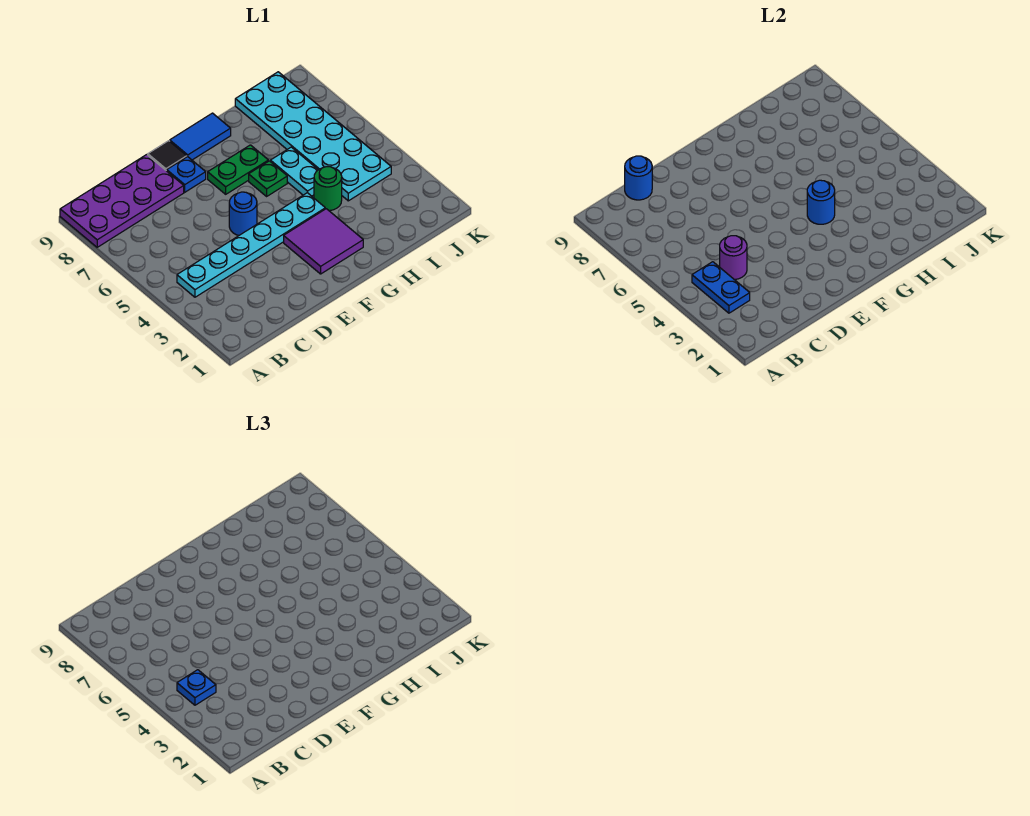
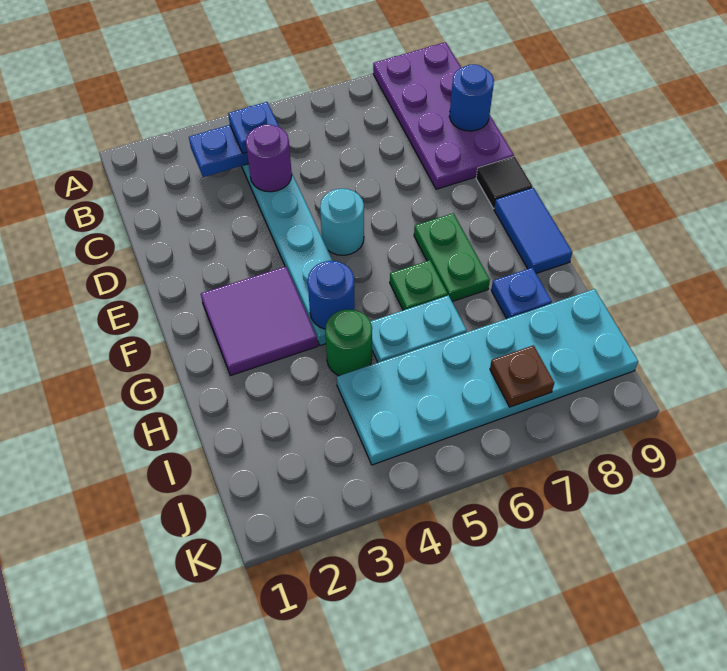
blue 1x1 round brick [229,192,257,235] -> cyan 1x1 round brick [320,189,364,255]
blue 1x1 plate [167,157,206,192] -> blue 1x1 plate moved to [491,268,552,319]
none -> brown 1x1 plate [490,345,554,407]

